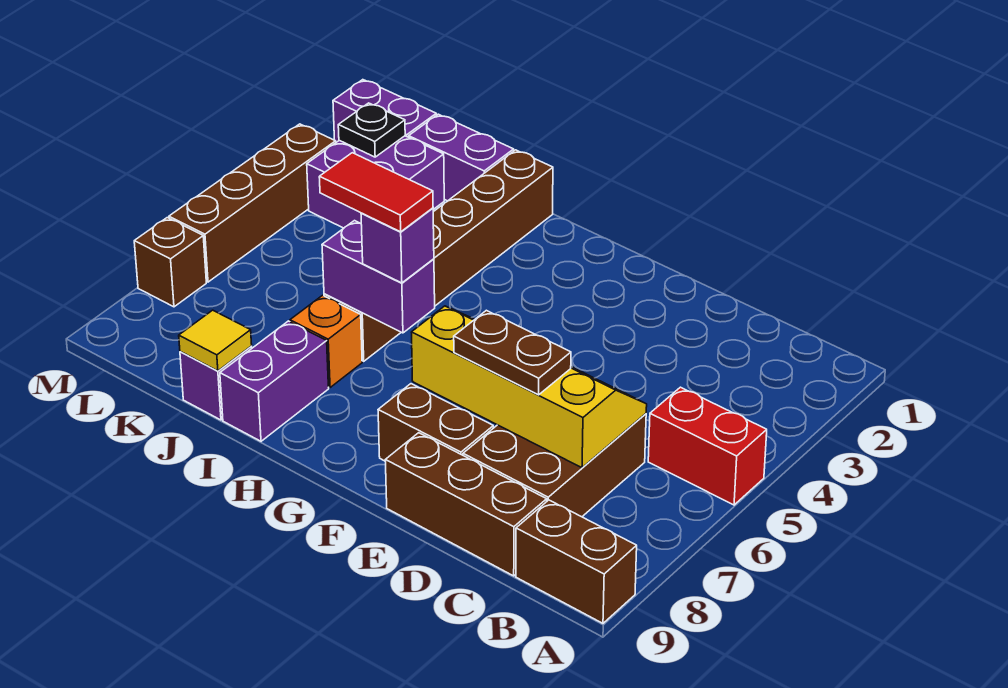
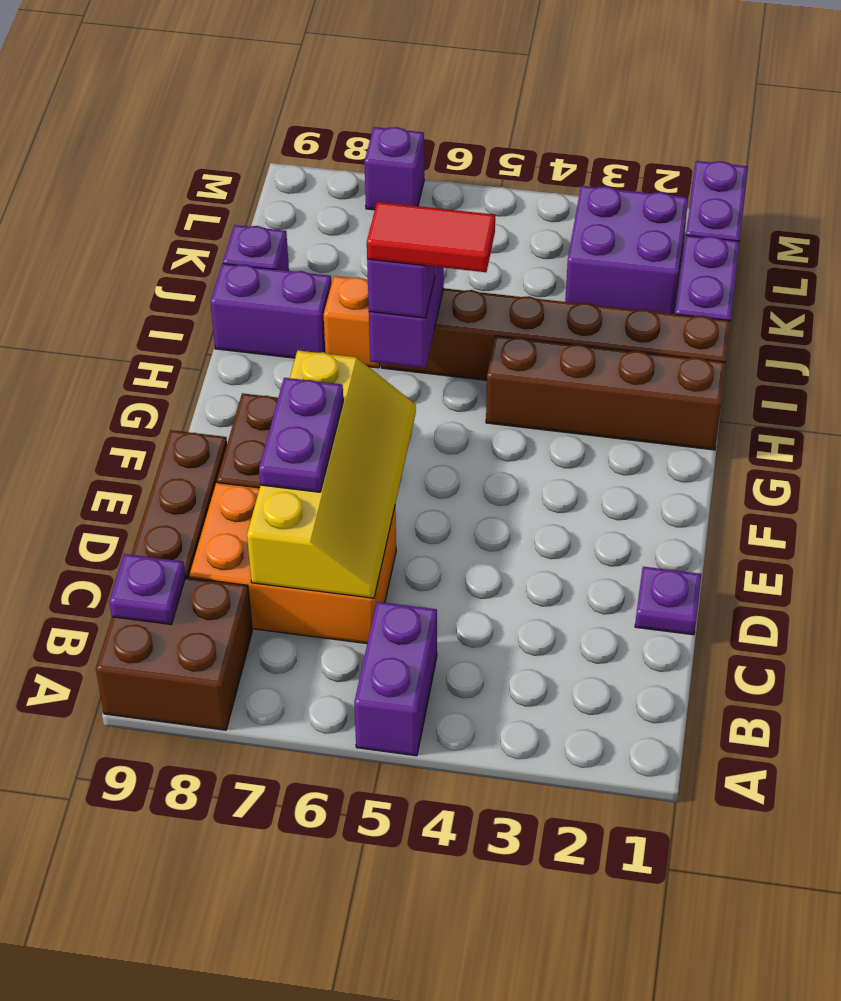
red 1x2 brick [648,387,767,505] -> purple 1x2 brick [354,602,437,756]
brown 1x2 brick [516,500,637,623] -> brown 2x2 brick [96,577,252,730]
none -> purple 1x1 plate [109,554,185,624]
brown 2x3 brick [463,414,646,517] -> orange 2x3 brick [189,483,396,643]
none -> purple 1x1 plate [635,567,701,635]
brown 1x2 plate [454,310,571,395] -> purple 1x2 plate [259,378,343,492]
red 1x2 tile [319,153,433,232] -> red 1x2 tile turned to [367,202,495,272]
yellow 1x1 tile [179,310,252,371] -> none
black 1x1 plate [338,103,405,157] -> none
brown 1x4 brick [169,124,336,282] -> brown 1x4 brick moved to [486,336,726,450]
brown 1x1 brick [134,218,206,307] -> purple 1x1 brick [364,127,424,210]

